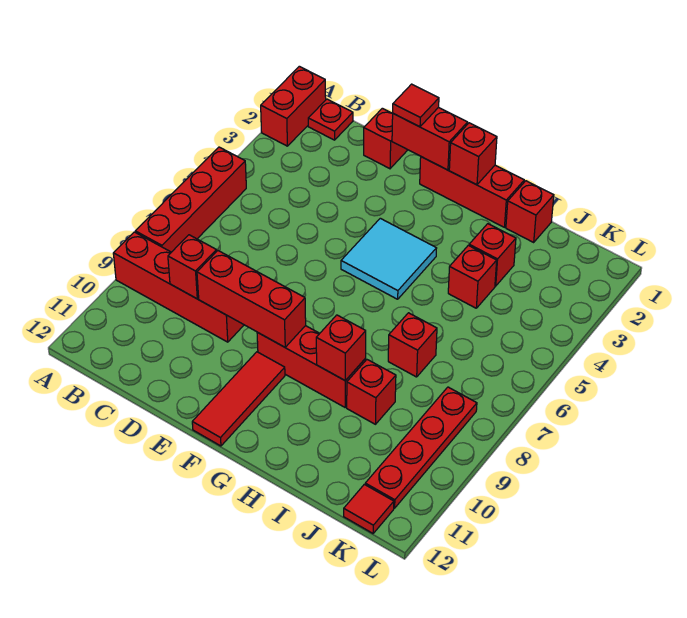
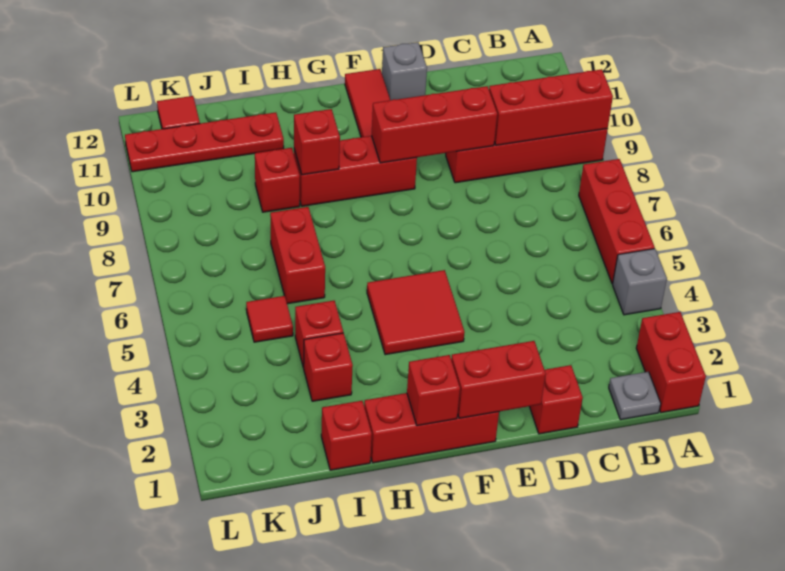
none -> grey 1x1 brick [613,249,667,315]
red 1x4 brick [135,147,246,252] -> red 1x3 brick [579,159,655,284]
red 1x1 plate [308,99,353,140] -> grey 1x1 plate [609,372,661,420]
red 1x1 brick [168,235,217,299] -> red 1x3 brick [489,69,613,145]
red 1x1 tile [393,84,439,127] -> red 1x1 tile moved to [246,296,293,342]
none -> grey 1x1 brick [382,42,427,100]
cyan 2x2 tile [341,218,437,299] -> red 2x2 tile [367,270,465,355]
red 1x1 brick [388,313,437,377] -> red 1x2 brick [270,207,325,304]
red 1x4 plate [365,387,477,508] -> red 1x4 plate turned to [125,112,284,172]

